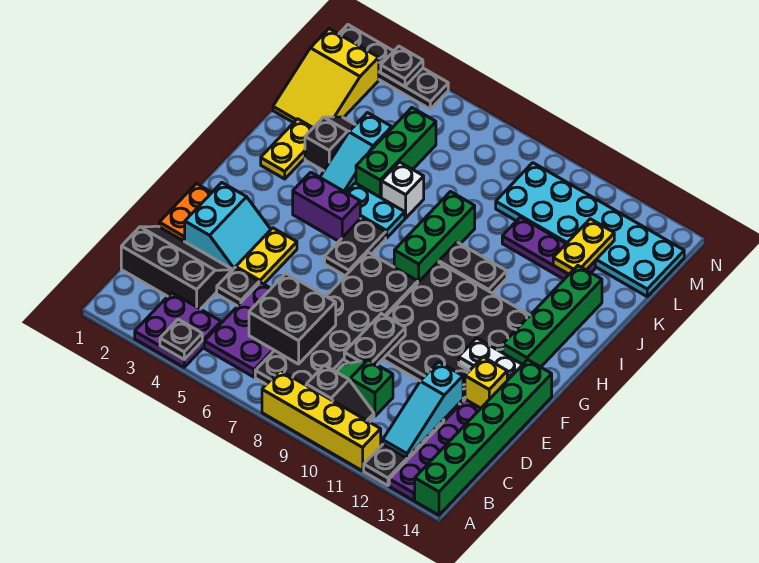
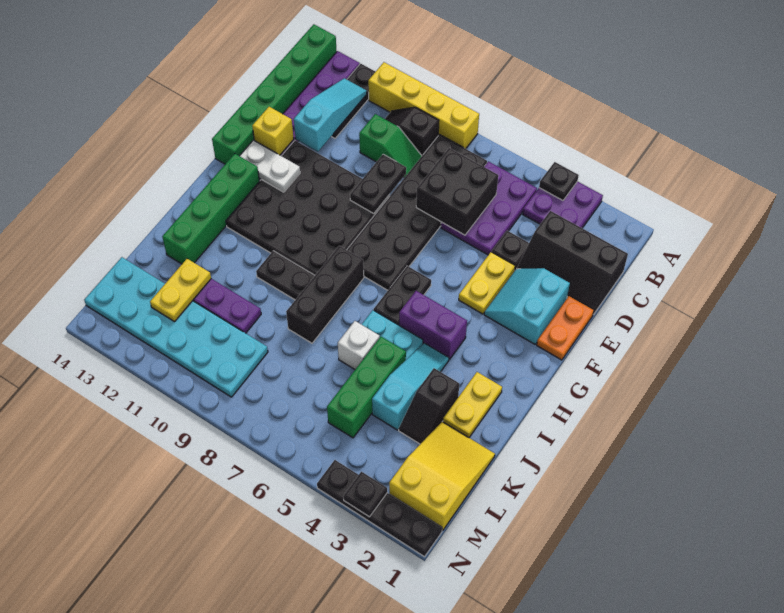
green 1x3 brick [394,192,475,282] -> black 1x3 brick [286,246,364,343]

